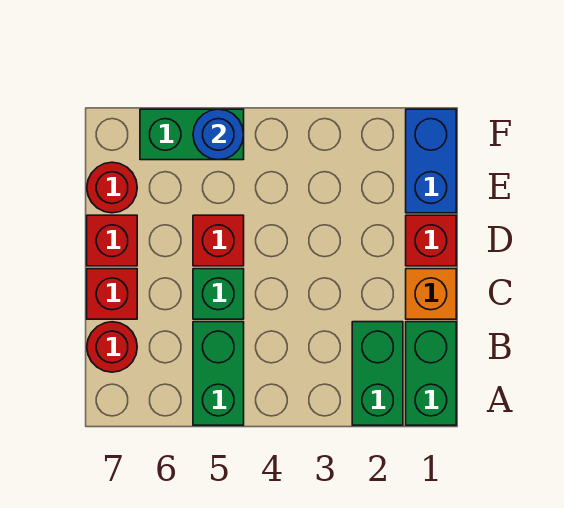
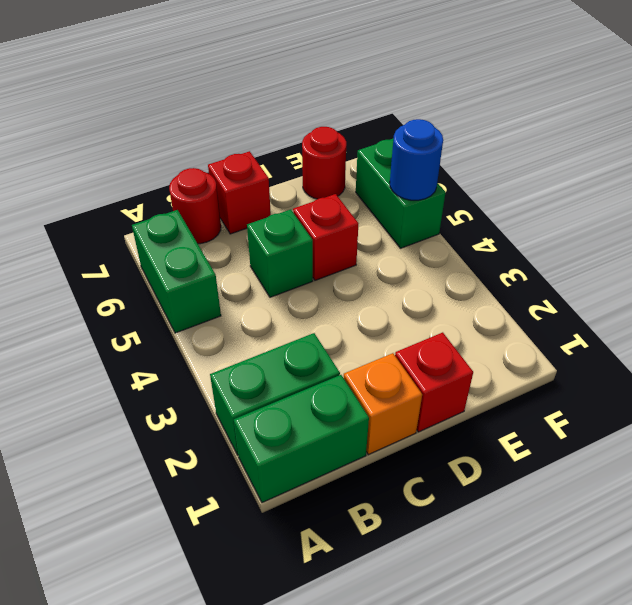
green 1x2 brick [193,322,244,425] -> green 1x2 brick turned to [132,210,221,333]
red 1x1 brick [87,215,137,266] -> none
blue 1x2 brick [406,109,456,213] -> none

